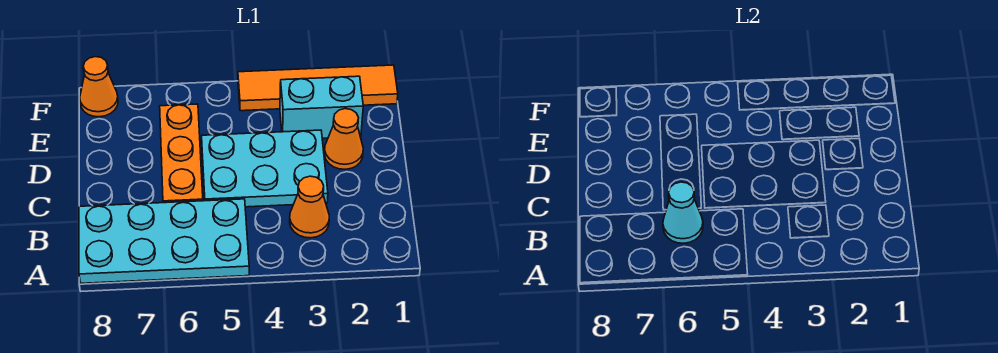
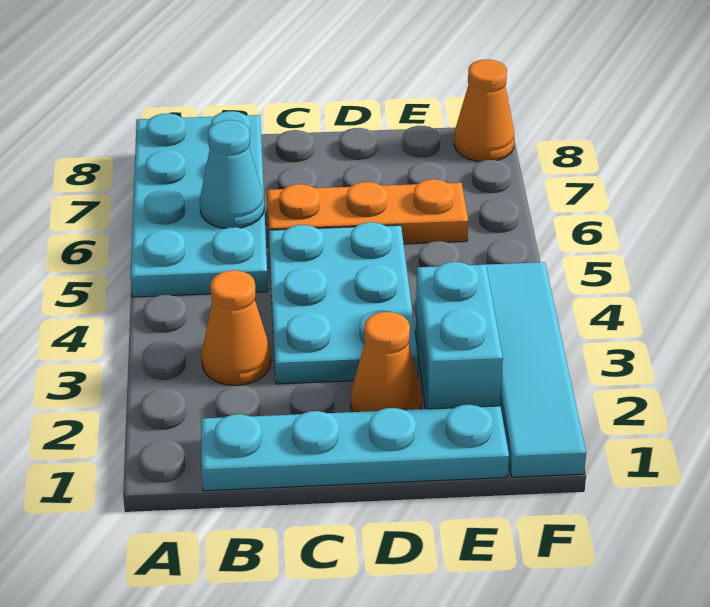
none -> cyan 1x4 plate [201,405,509,491]
orange 1x4 tile [238,65,398,111] -> cyan 1x4 tile [486,262,586,477]

